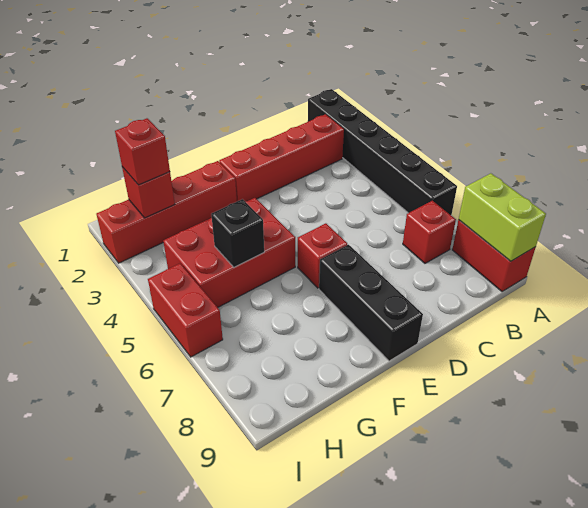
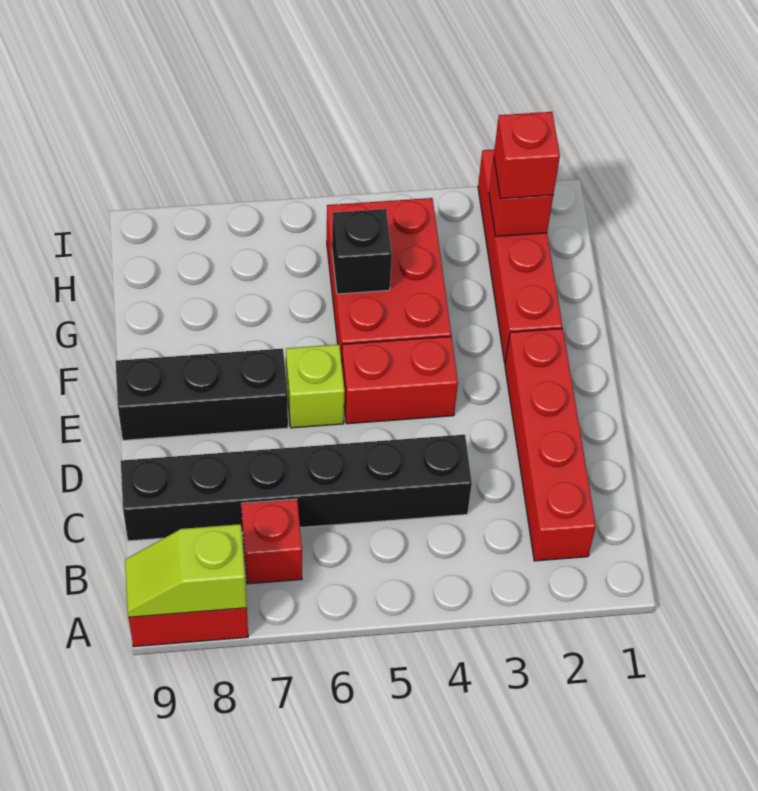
black 1x6 brick [308,89,457,215] -> black 1x6 brick moved to [121,435,472,541]
lime 1x2 brick [459,173,546,261] -> lime 1x2 slope [125,524,247,617]
red 1x1 brick [298,223,347,288] -> lime 1x1 brick [286,345,345,428]
red 1x2 brick [148,264,223,357] -> red 1x2 brick moved to [342,336,458,424]

